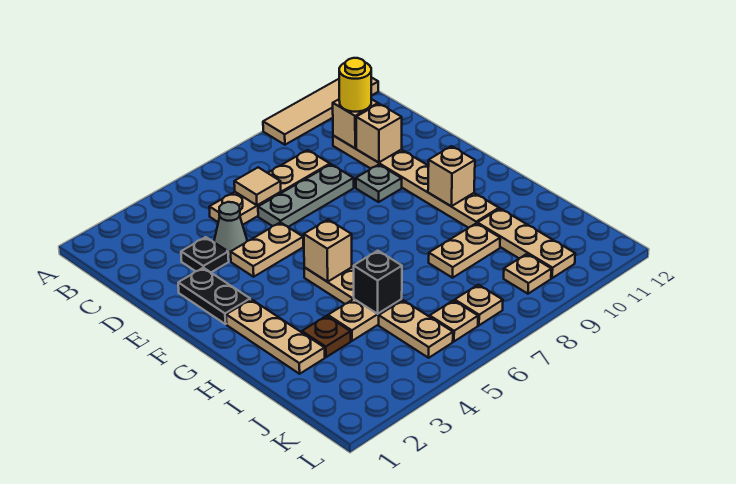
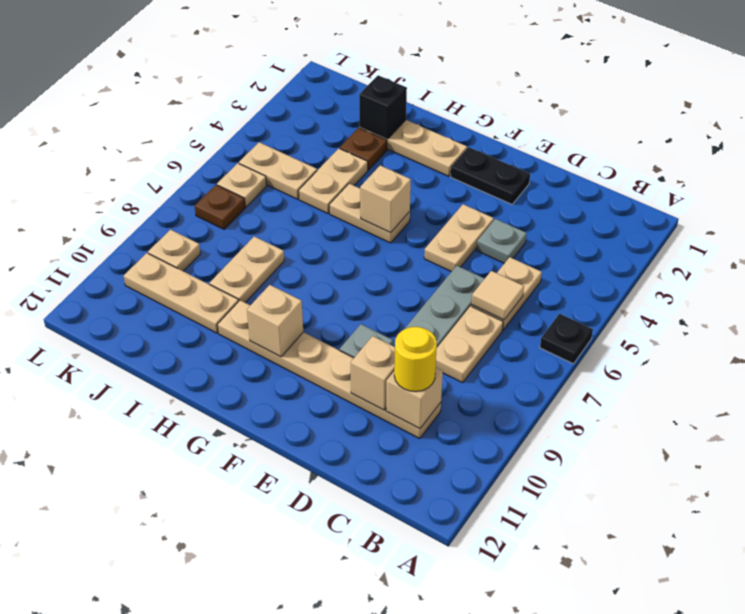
tan 1x4 tile [263,77,378,145] -> none
black 1x1 plate [181,237,229,272] -> black 1x1 plate moved to [540,314,593,364]
grey 1x1 cone [214,202,247,257] -> grey 1x1 plate [476,219,527,263]
black 1x1 brick [354,251,402,314] -> black 1x1 brick moved to [359,75,407,139]
tan 1x1 plate [455,285,503,325] -> brown 1x1 plate [195,185,245,229]

